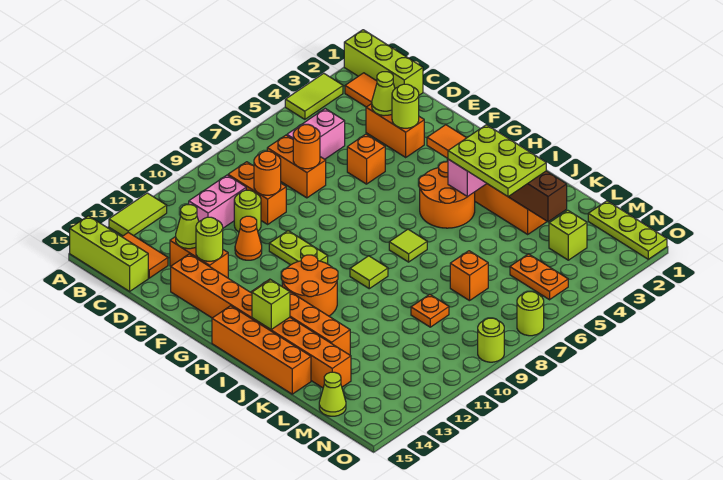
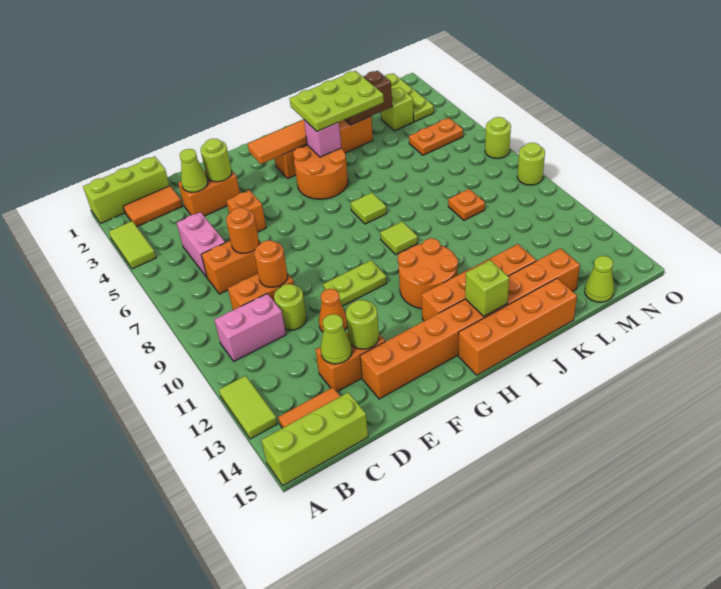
pink 1x2 brick [189,175,246,228] -> pink 1x2 brick turned to [214,294,286,361]
orange 1x1 brick [450,251,488,301] -> none
lime 1x3 plate [588,201,667,259] -> lime 1x3 plate turned to [385,73,434,122]

